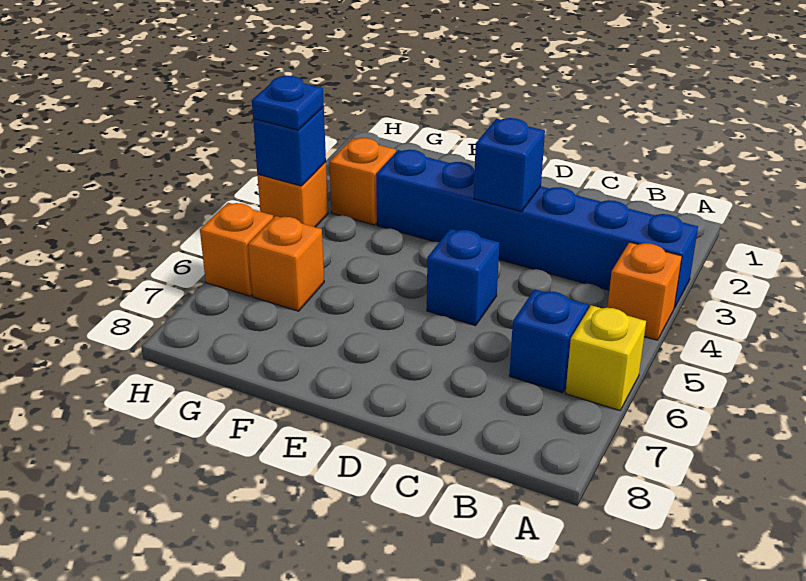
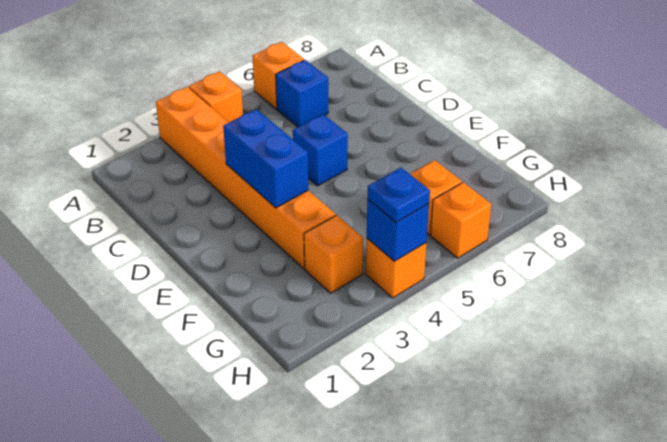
blue 1x6 brick [376,150,698,308] -> orange 1x6 brick [156,87,336,268]
yellow 1x1 brick [565,305,646,410] -> orange 1x1 brick [252,42,304,109]
blue 1x1 brick [474,118,545,212] -> blue 1x2 brick [223,109,308,208]

